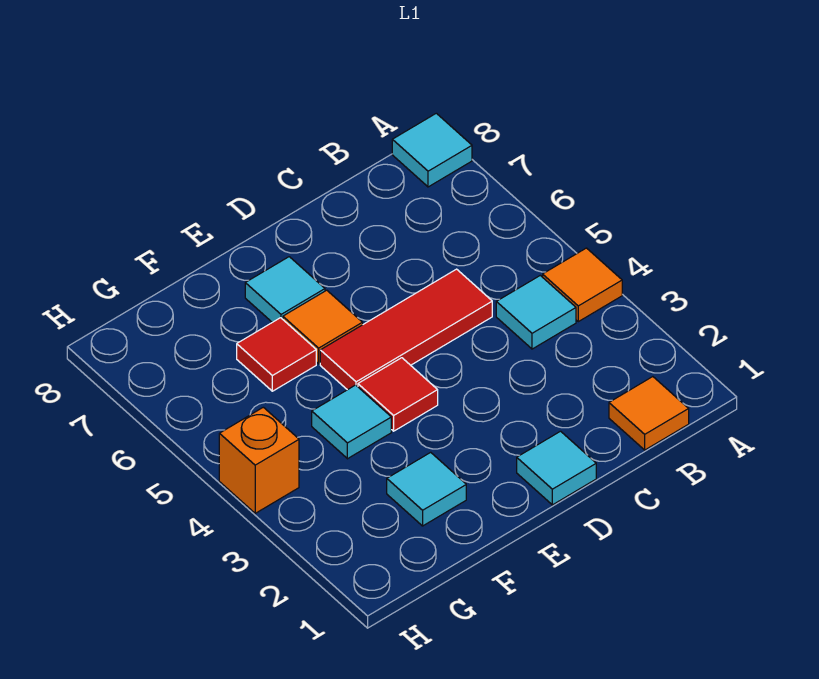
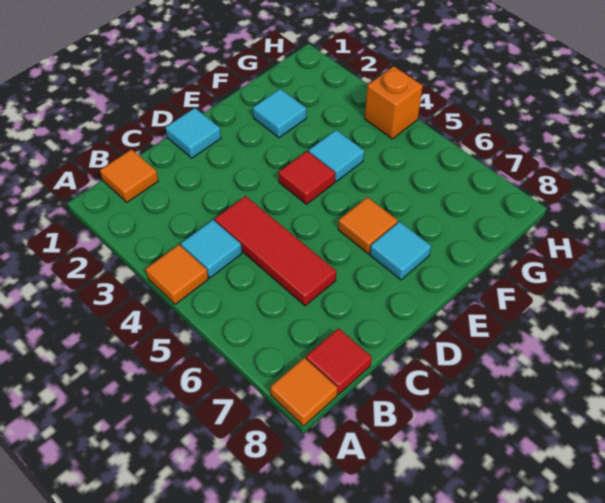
cyan 1x1 tile [392,113,472,187] -> orange 1x1 tile [270,358,338,426]
red 1x3 tile [320,269,492,390] -> red 1x3 tile turned to [215,196,336,306]
red 1x1 tile [237,318,316,391] -> red 1x1 tile moved to [306,328,372,394]

